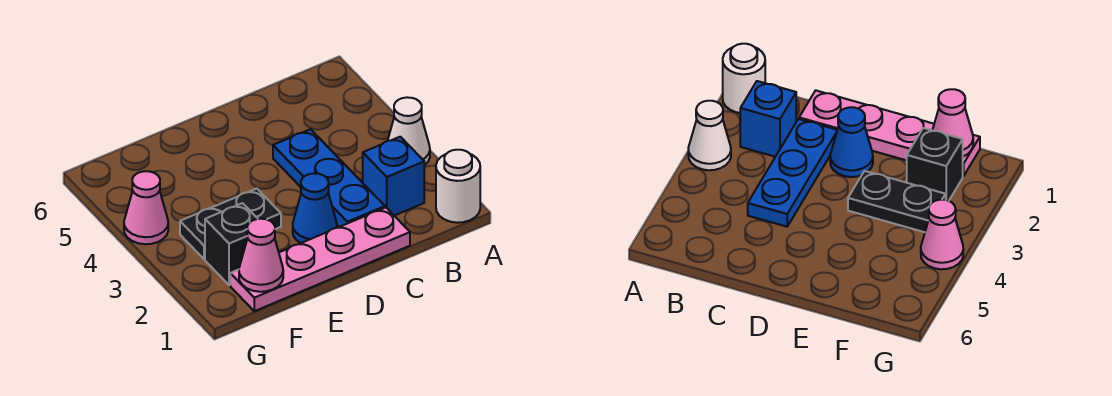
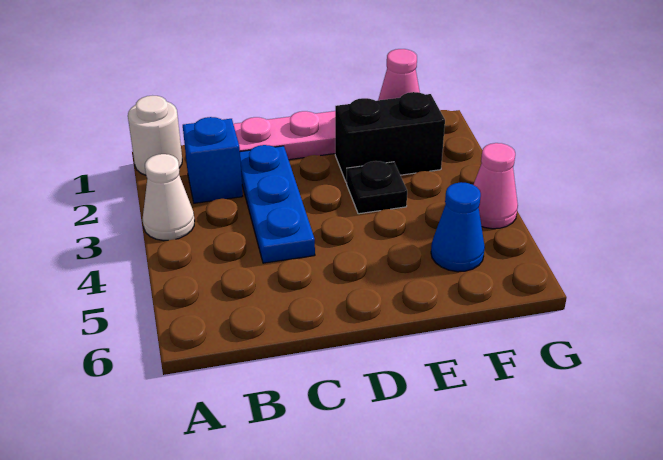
blue 1x1 cone [293,173,337,243] -> blue 1x1 cone moved to [431,182,485,272]
black 1x2 plate [180,189,281,259] -> black 1x1 plate [347,161,407,214]
black 1x1 brick [205,203,258,285] -> black 1x2 brick [335,92,445,183]

